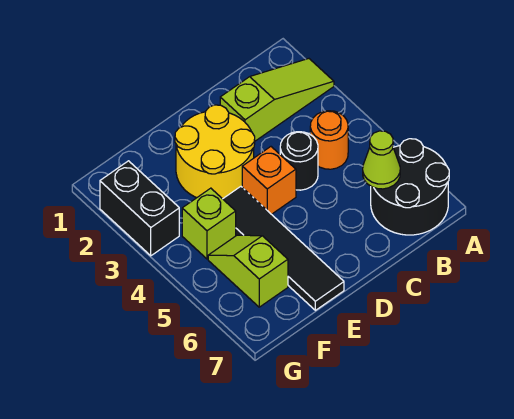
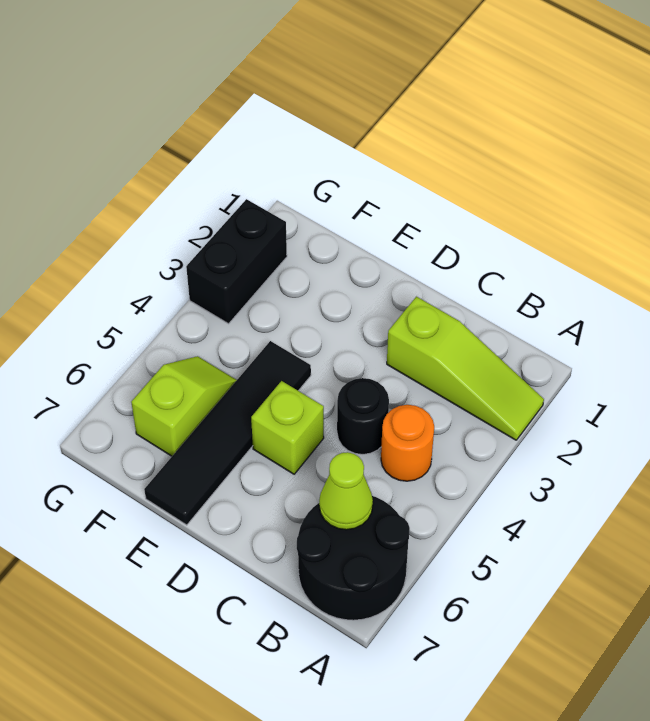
yellow 2x2 round brick [175,105,255,199] -> none
orange 1x1 brick [242,147,296,214] -> none
lime 1x1 brick [182,188,236,259] -> lime 1x1 brick moved to [251,381,324,474]

